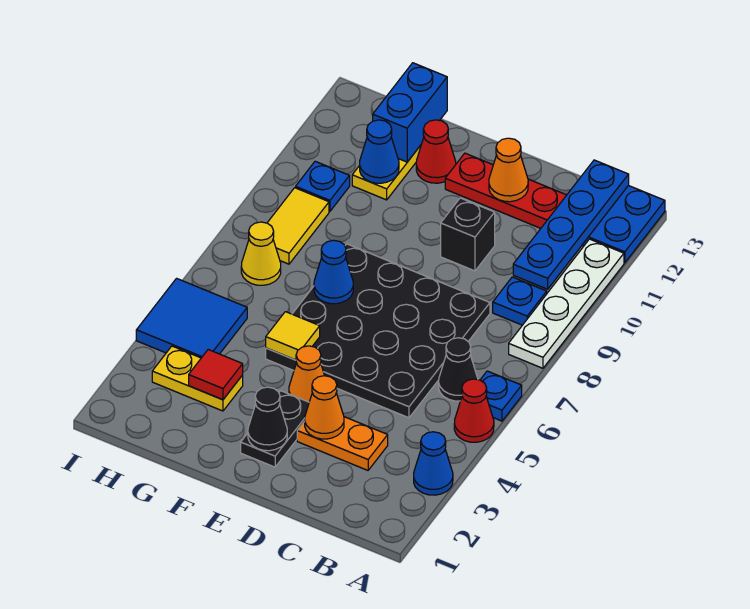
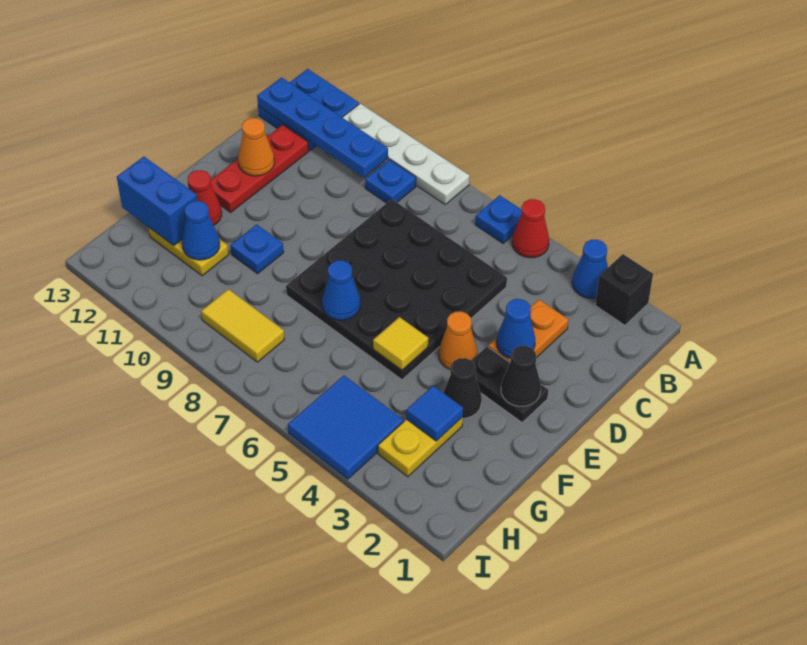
black 1x1 cone [439,338,478,401] -> black 1x1 cone moved to [443,358,482,418]
orange 1x1 cone [305,376,344,439] -> blue 1x1 cone [496,299,535,358]
black 1x1 brick [441,198,495,271] -> black 1x1 brick moved to [595,254,653,325]
red 1x1 tile [189,350,243,400] -> blue 1x1 tile [406,386,463,441]
yellow 1x1 cone [241,222,281,285] -> none
blue 1x1 plate [296,161,350,211] -> blue 1x1 plate moved to [230,224,284,274]

